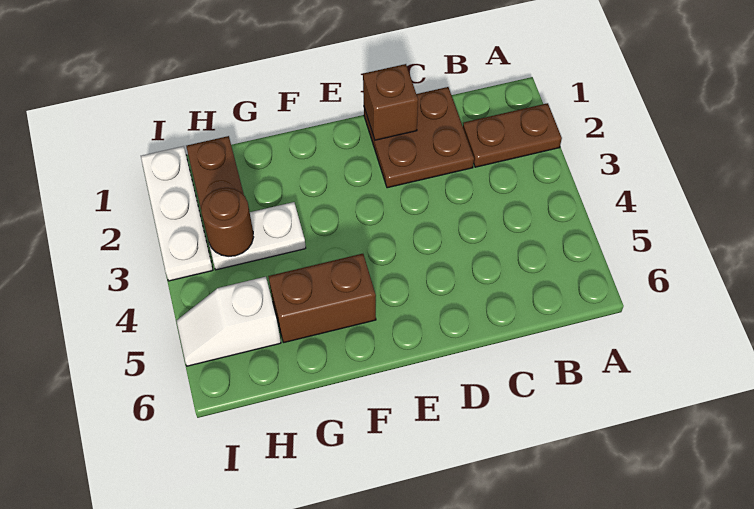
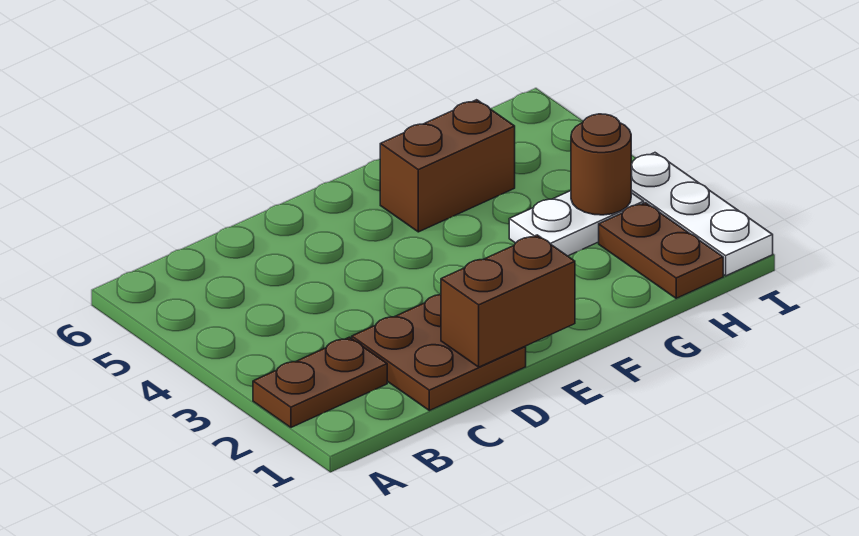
brown 1x1 brick [363,64,418,140] -> brown 1x2 brick [441,235,575,367]
white 1x2 slope [176,277,281,366] -> none

